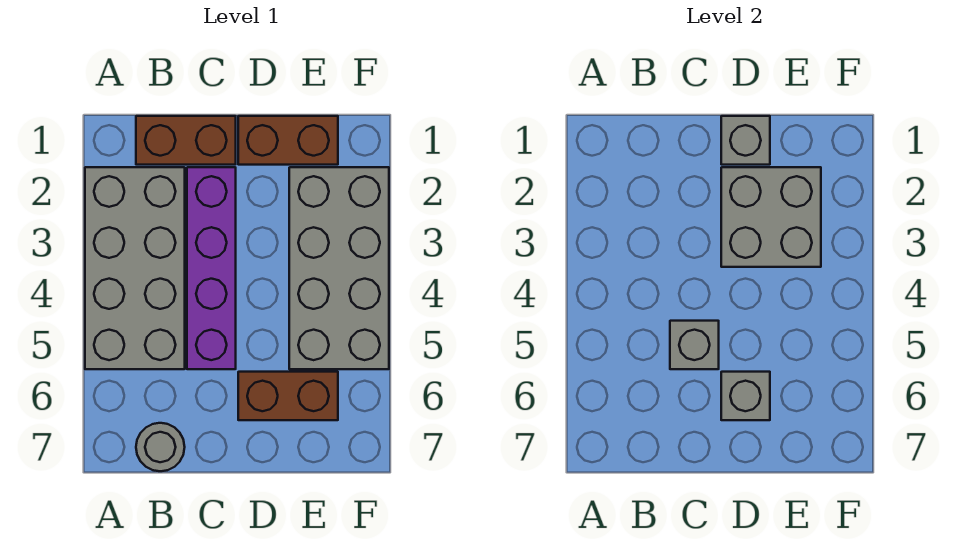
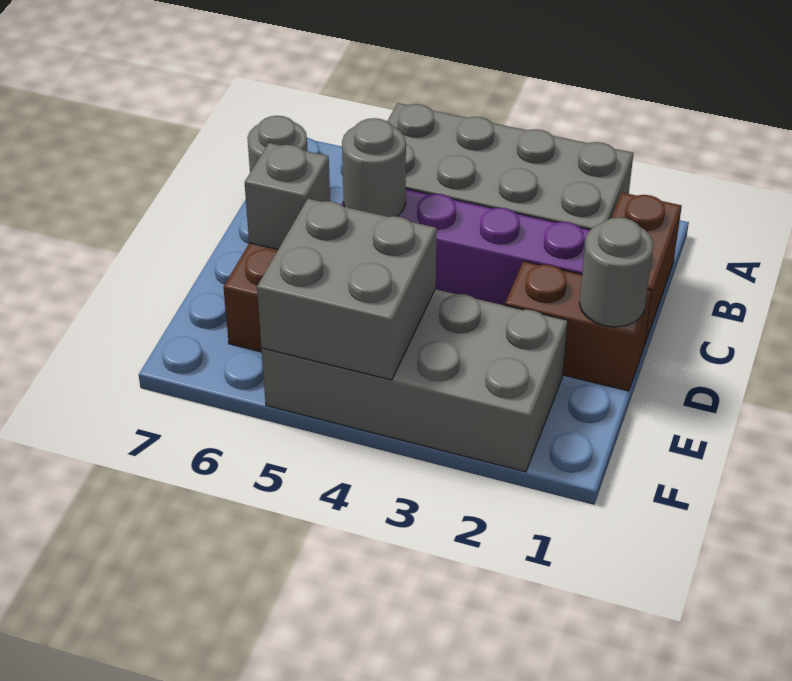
grey 1x1 brick [670,321,719,369] -> grey 1x1 round brick [342,118,406,217]
brown 1x2 brick [238,116,338,165] -> brown 1x2 brick turned to [505,261,652,391]
grey 1x1 brick [721,116,770,165] -> grey 1x1 round brick [579,217,653,327]
grey 2x2 brick [721,167,821,267] -> grey 2x2 brick moved to [257,199,437,380]

